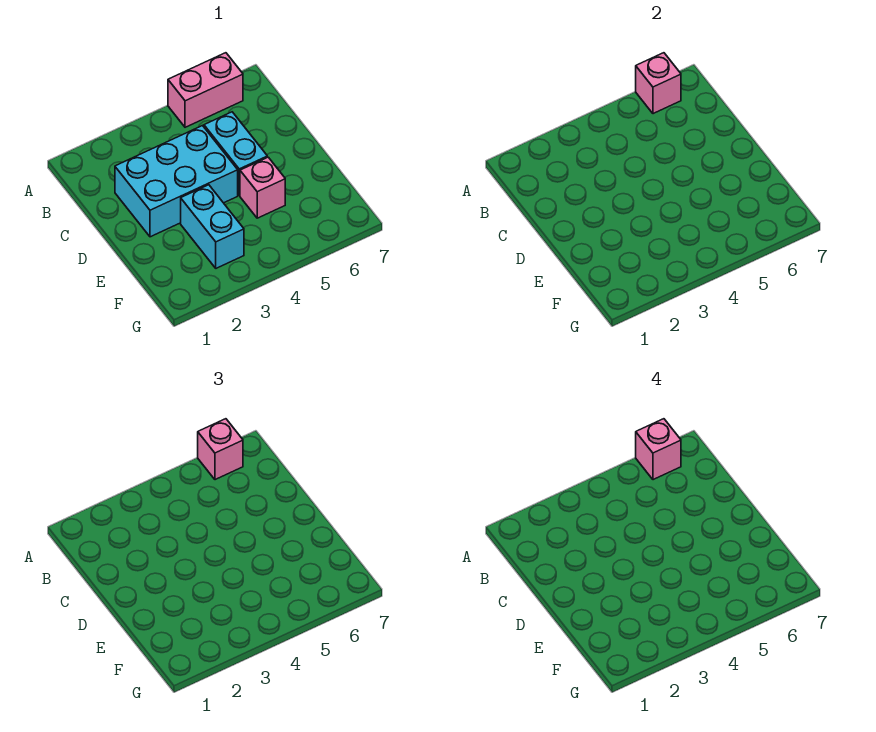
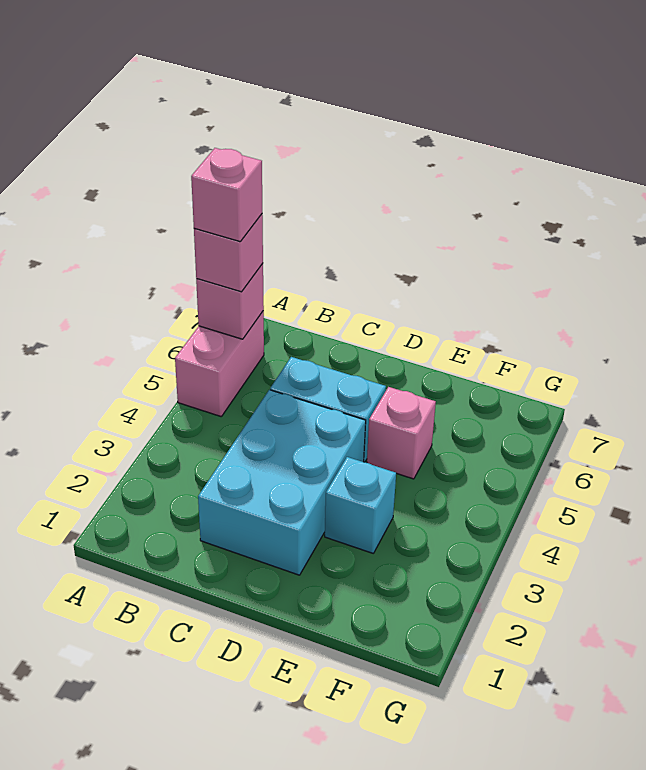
cyan 1x2 brick [181,185,244,268] -> cyan 1x1 brick [325,457,396,553]

